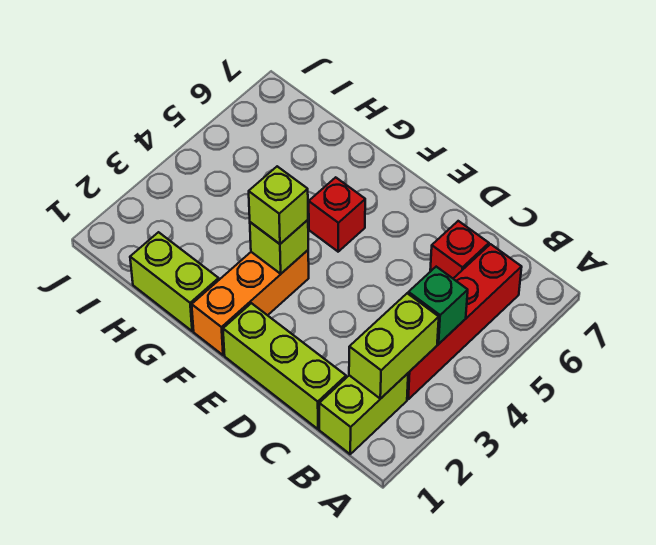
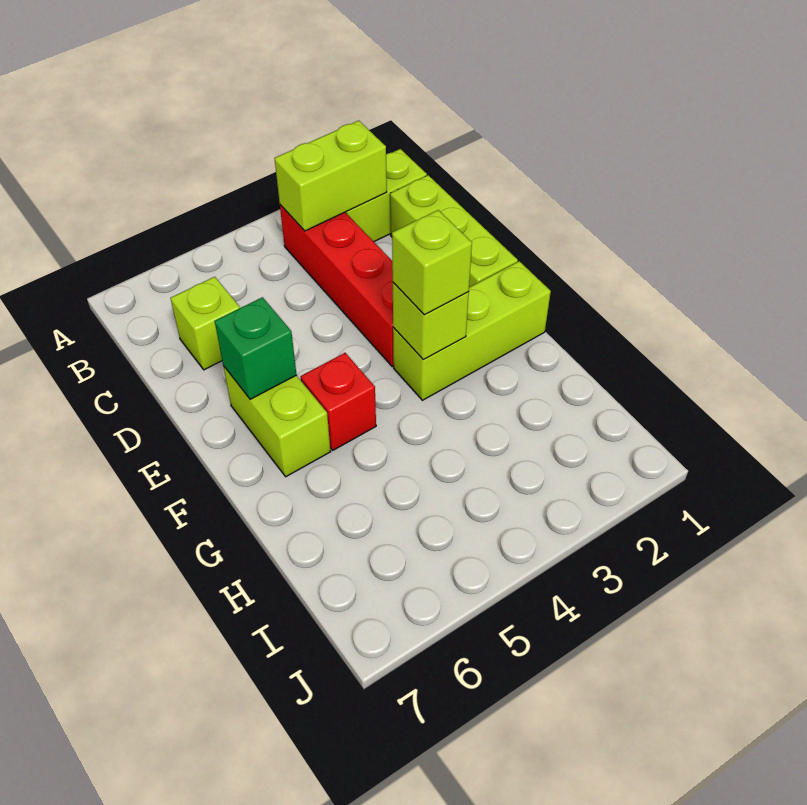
red 1x4 brick [407,244,522,399] -> red 1x4 brick turned to [280,205,394,367]
green 1x1 brick [408,267,468,344] -> green 1x1 brick moved to [215,297,297,399]
red 1x1 brick [430,221,489,278] -> lime 1x1 brick [170,277,240,370]
orange 1x3 brick [192,250,309,355] -> lime 1x3 brick [393,261,551,400]
lime 1x2 brick [130,232,219,331] -> lime 1x2 brick moved to [223,366,331,477]

